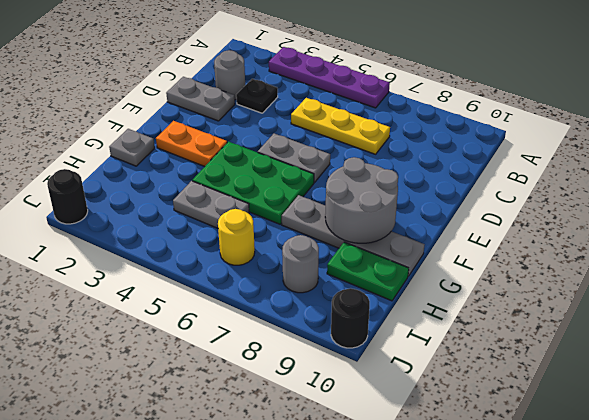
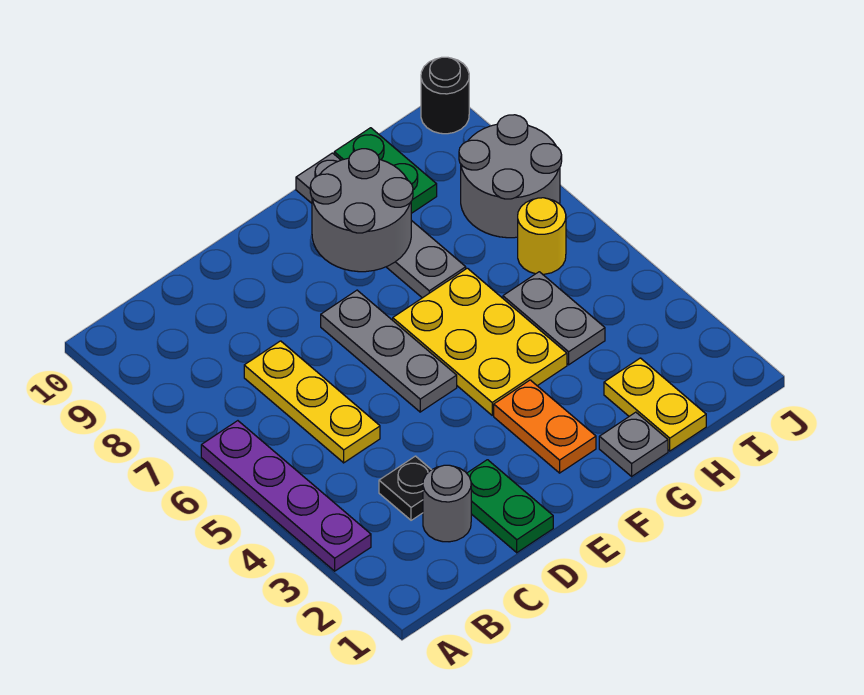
grey 1x2 plate [166,77,235,121] -> green 1x2 plate [467,460,553,553]
grey 1x2 plate [258,134,330,183] -> grey 1x3 plate [321,290,457,412]
green 2x3 plate [192,142,314,224] -> yellow 2x3 plate [393,268,567,415]
none -> yellow 1x2 plate [604,358,706,451]
grey 1x1 round brick [282,235,319,293] -> grey 2x2 round brick [459,115,562,238]
black 1x1 round brick [47,169,88,224] -> none

